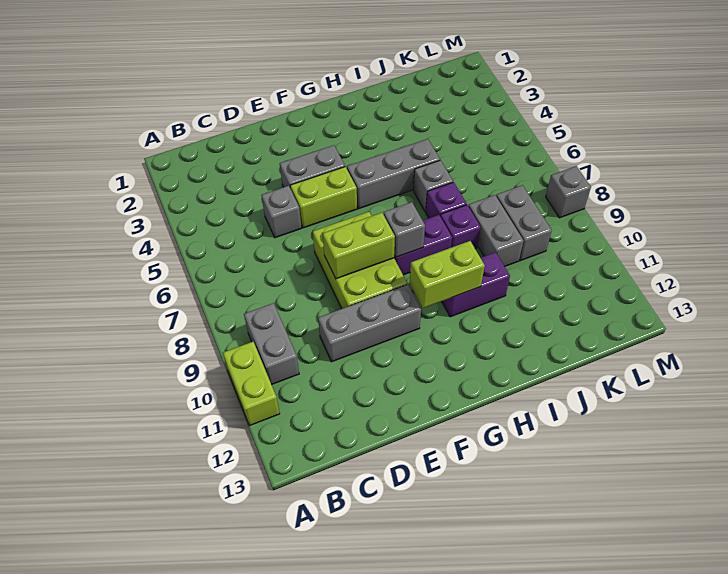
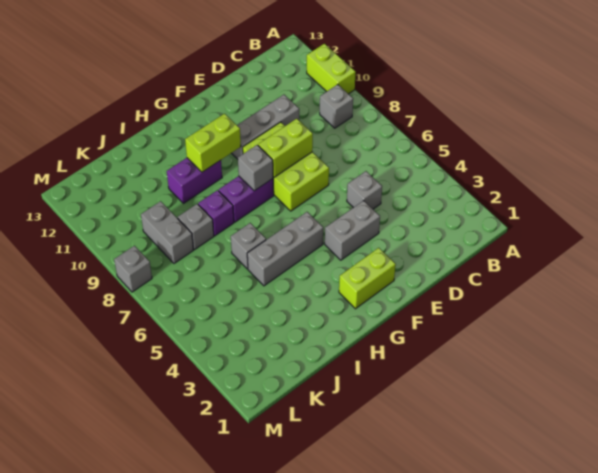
grey 1x2 brick [244,303,299,385] -> grey 1x1 brick [320,85,353,128]
lime 1x2 brick [290,167,357,228] -> lime 1x2 brick moved to [339,248,396,309]
purple 1x1 brick [426,182,467,218] -> none
grey 1x2 brick [469,195,523,266] -> grey 1x1 brick [178,204,214,249]

